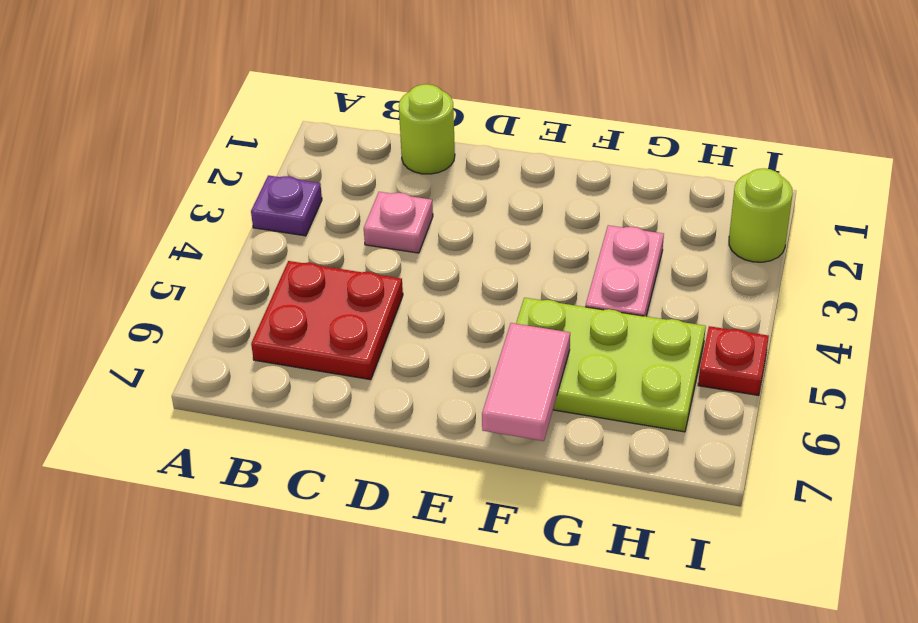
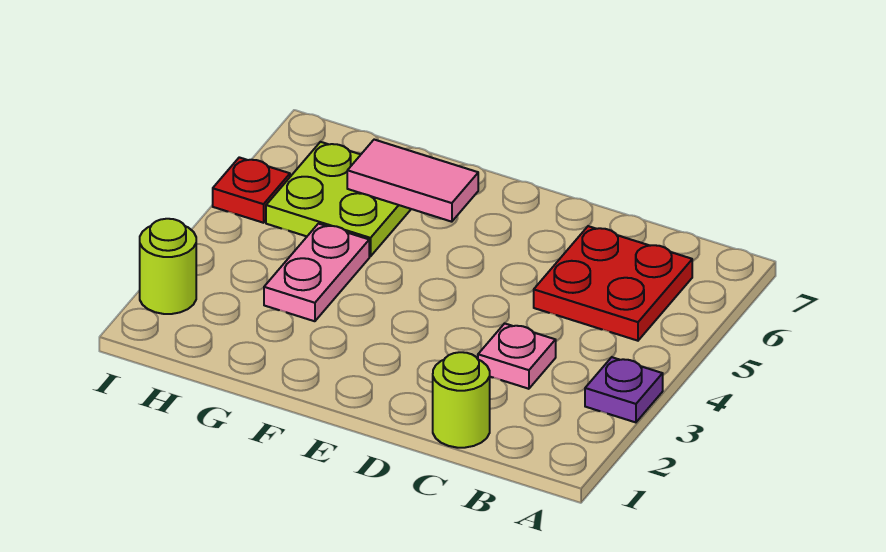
lime 2x3 plate [516,298,706,432] -> lime 2x2 plate [266,142,411,256]
pink 1x2 tile [482,323,570,441] -> pink 1x2 tile turned to [347,140,478,222]

